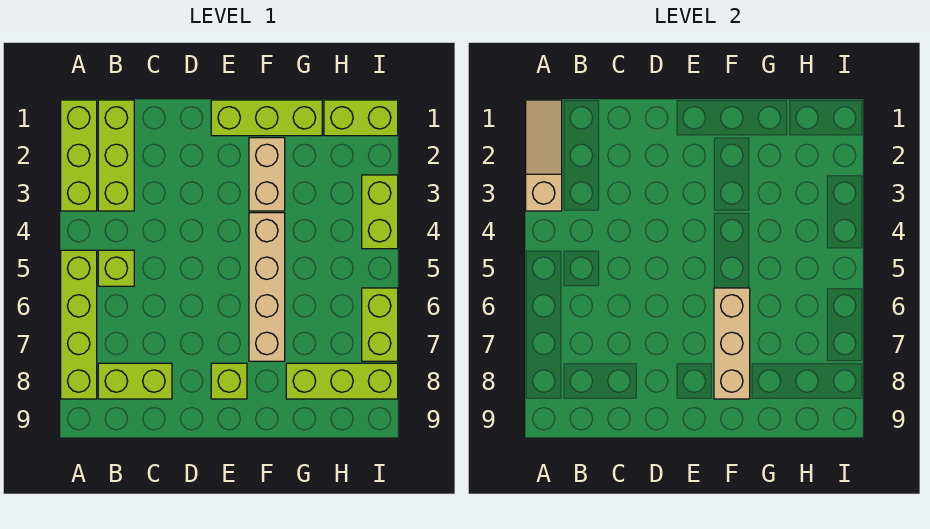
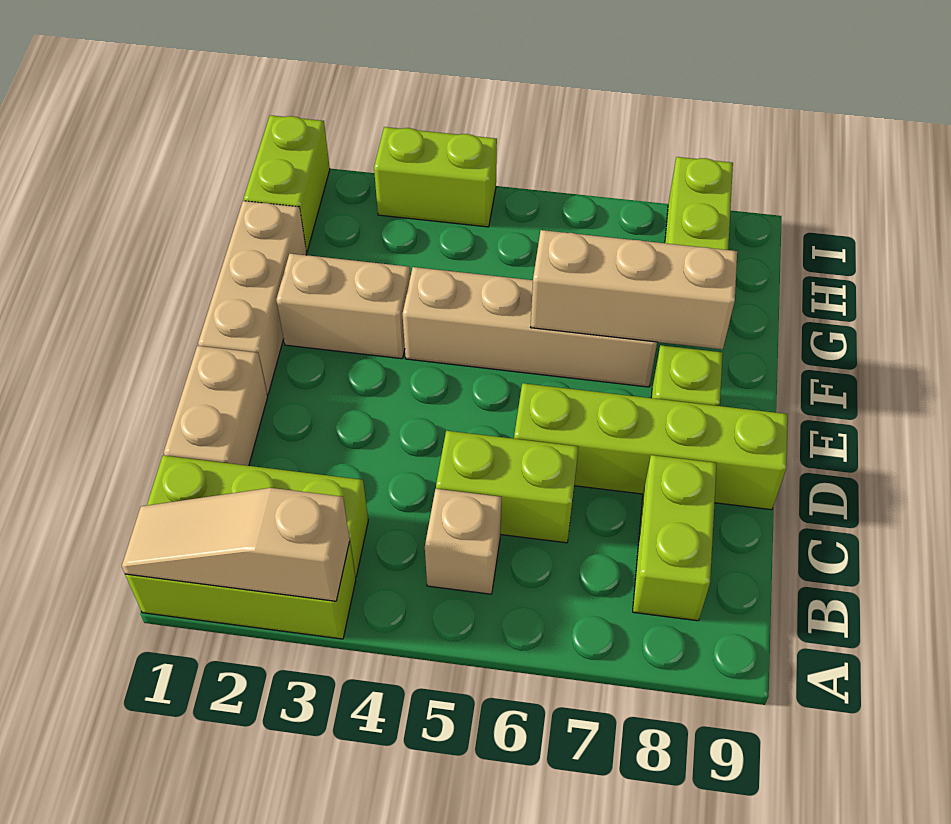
lime 1x4 brick [61,250,97,399] -> lime 1x4 brick moved to [514,383,788,510]
lime 1x1 brick [98,250,134,286] -> tan 1x1 brick [425,489,502,594]
none -> tan 1x2 brick [164,346,268,466]
lime 1x3 brick [211,100,322,136] -> tan 1x3 brick [198,201,307,395]
lime 1x2 brick [362,288,398,361] -> lime 1x2 brick moved to [436,431,579,543]

